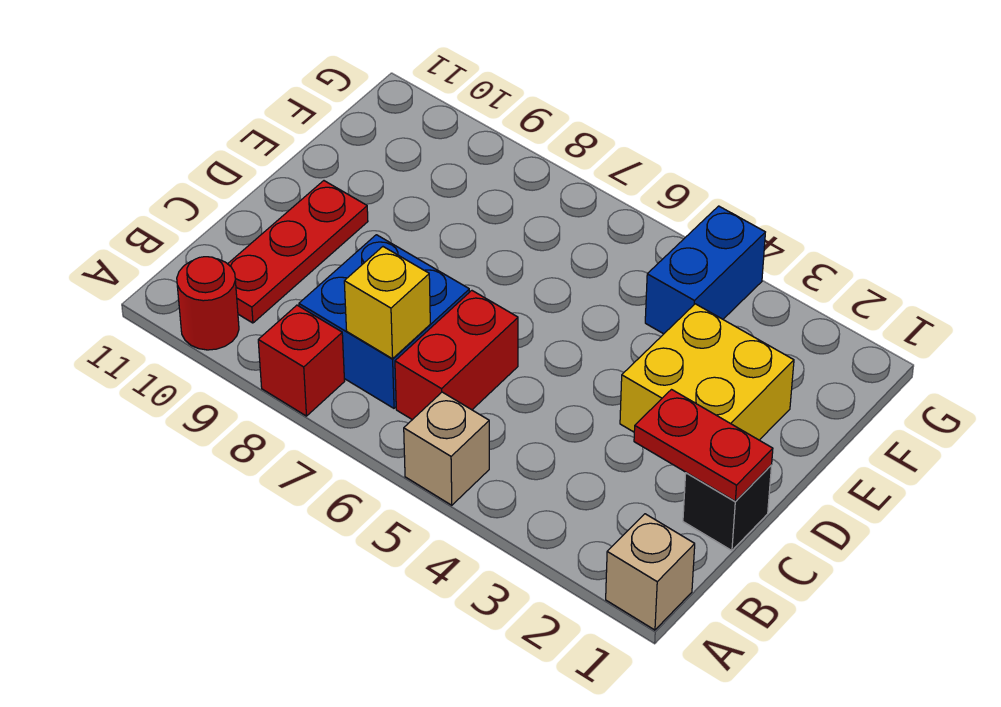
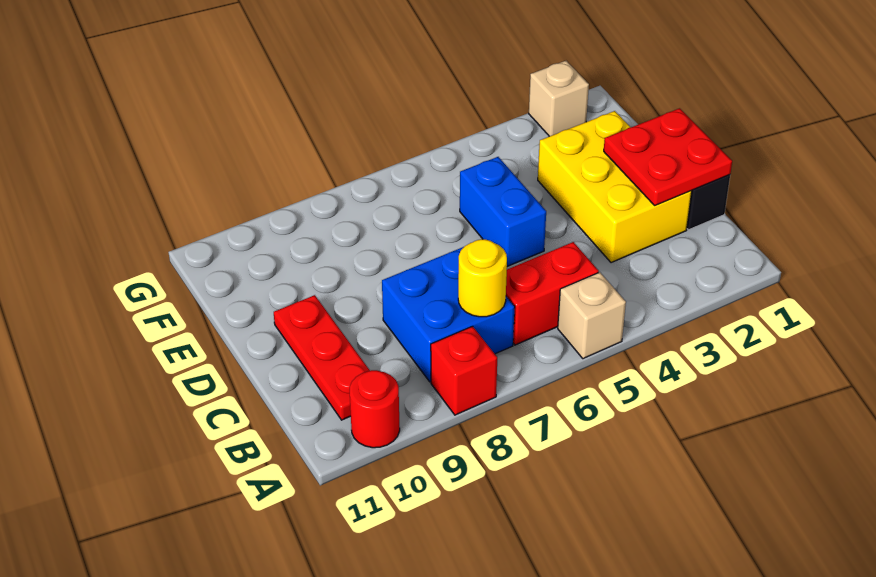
tan 1x1 brick [606,514,695,630] -> tan 1x1 brick moved to [529,61,589,136]
red 1x2 brick [395,291,518,420] -> red 1x2 brick turned to [506,242,599,345]
yellow 1x1 brick [344,247,430,359] -> yellow 1x1 round brick [458,239,507,317]
red 1x2 plate [634,390,773,501] -> red 2x2 plate [604,108,732,206]
yellow 2x2 brick [620,304,794,440] -> yellow 2x3 brick [538,111,692,263]
blue 1x2 brick [645,206,765,334] -> blue 1x2 brick moved to [460,157,546,266]

